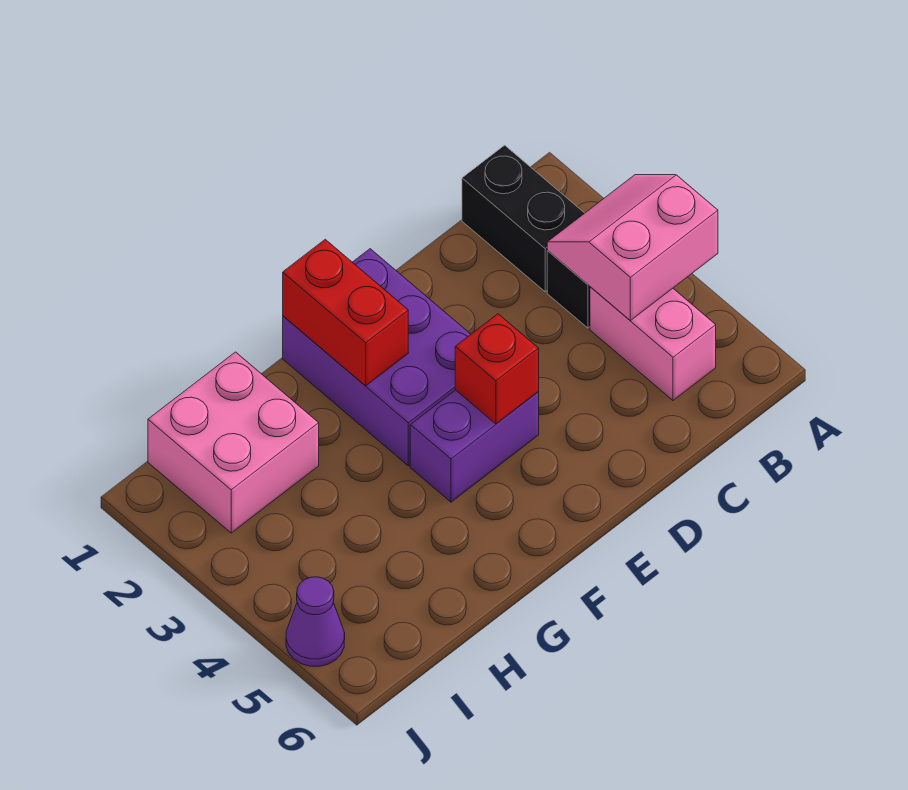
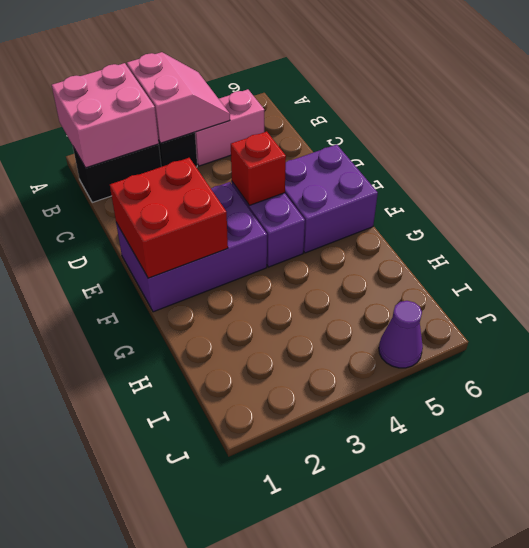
pink 2x2 slope [547,175,718,321] -> pink 2x2 slope turned to [127,52,230,143]
none -> purple 2x2 brick [285,144,378,253]
red 1x2 brick [283,239,408,386] -> red 2x2 brick [110,158,228,278]
pink 2x2 brick [148,352,319,533] -> pink 2x2 brick moved to [52,63,159,168]

